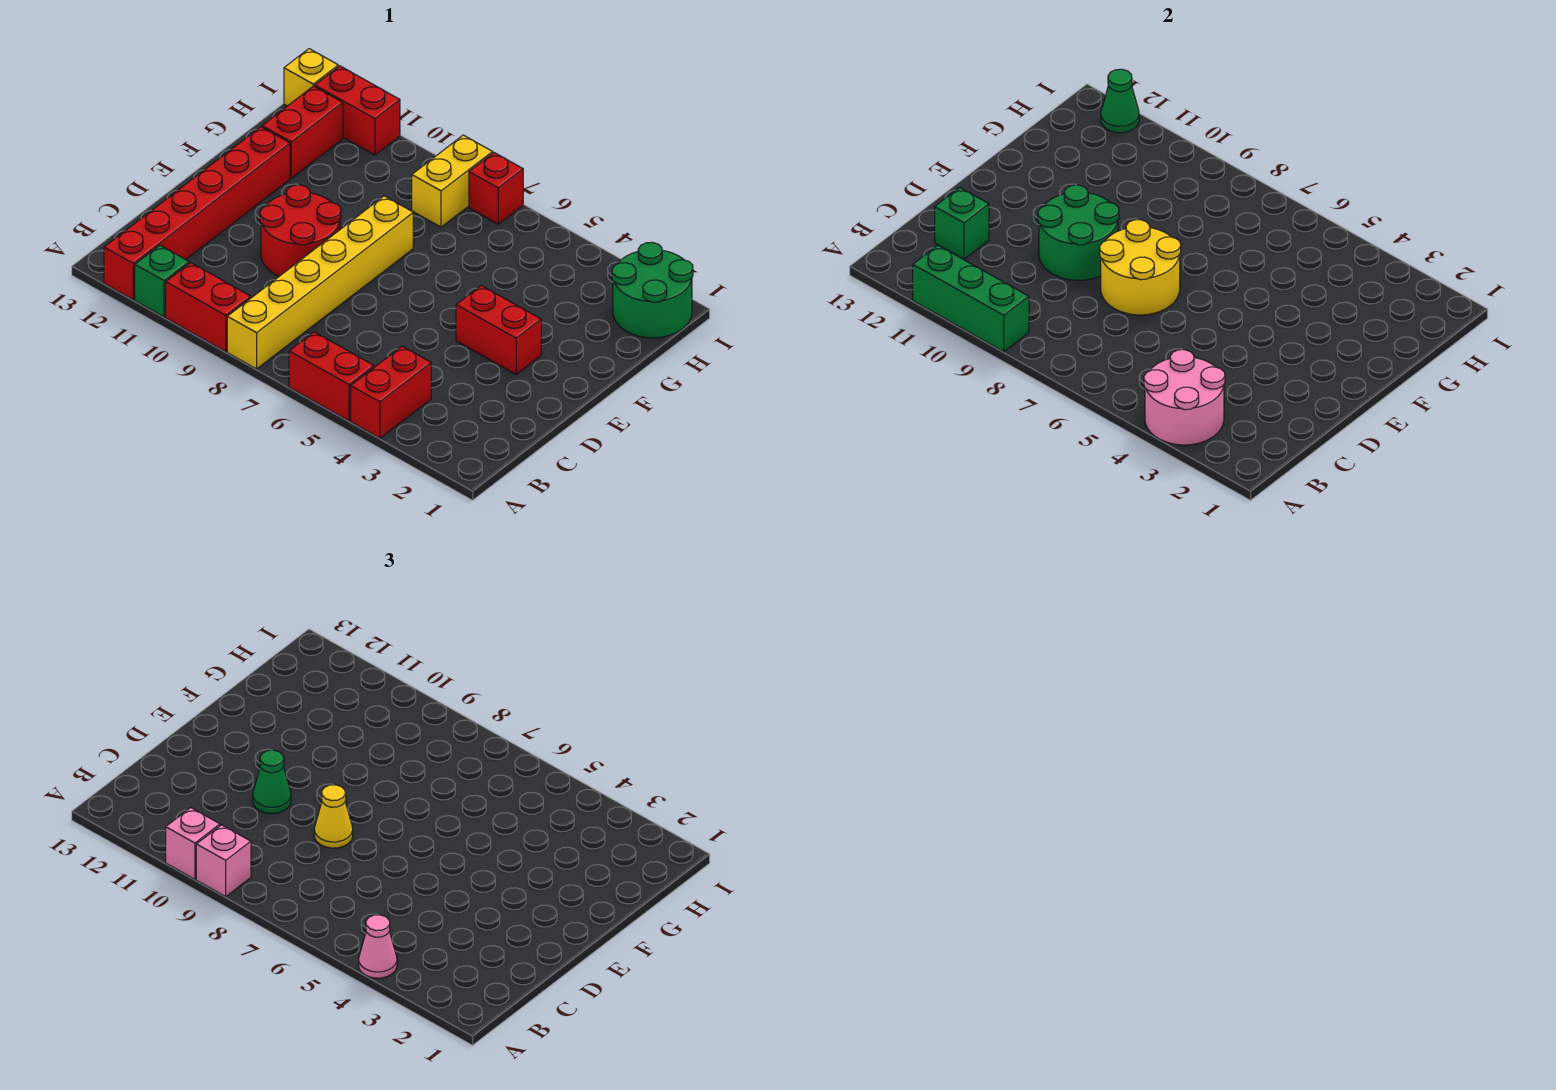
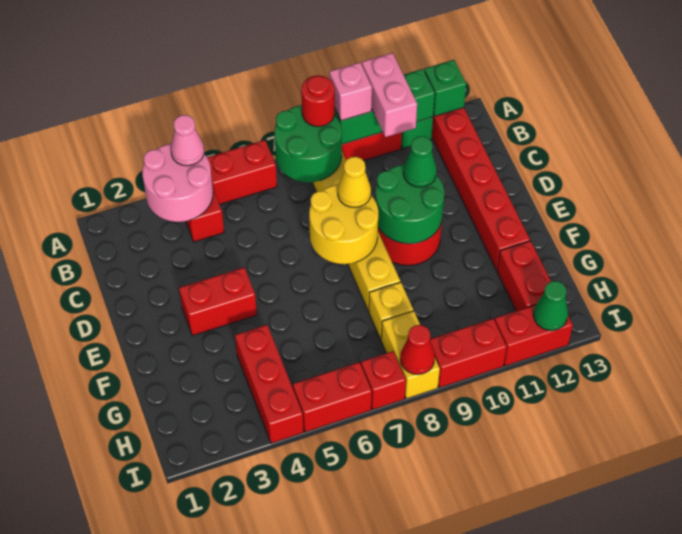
none -> red 1x1 round brick [301,75,335,127]
pink 1x1 brick [166,808,220,879] -> pink 1x2 brick [362,53,417,137]
green 1x1 brick [935,188,989,259] -> green 1x1 brick moved to [424,60,466,116]
none -> red 1x3 brick [235,325,304,444]
green 2x2 round brick [612,242,693,338] -> green 2x2 round brick moved to [274,105,342,182]
none -> red 1x2 brick [293,362,372,432]
none -> red 1x1 cone [400,325,435,375]
none -> red 1x2 brick [430,319,507,388]
yellow 1x1 brick [284,49,338,106] -> yellow 1x1 brick moved to [369,282,413,339]

